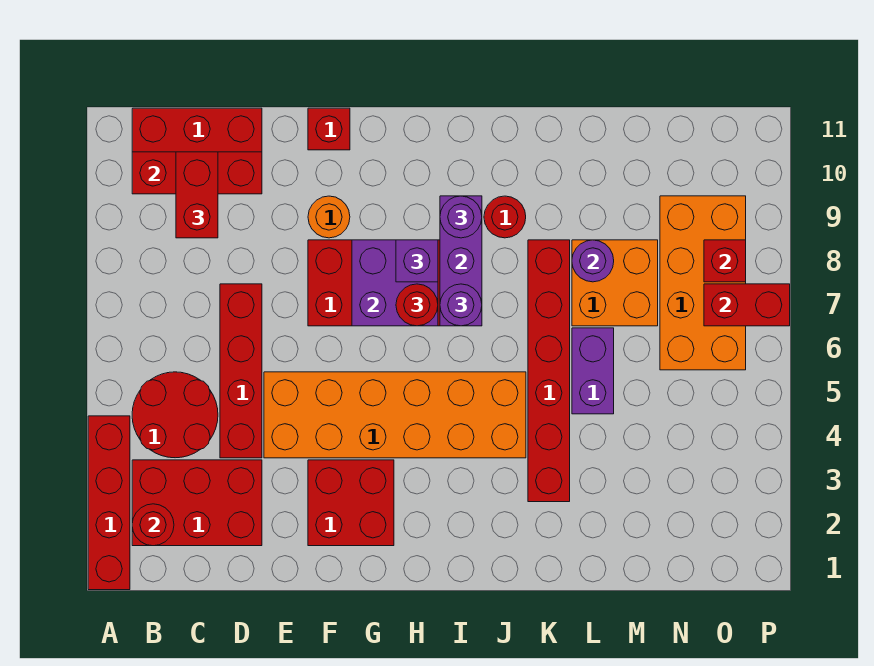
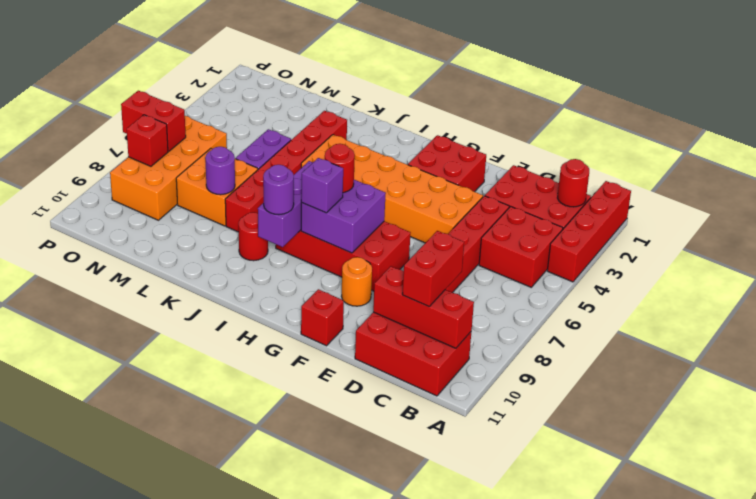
red 2x2 round brick [132,372,218,458] -> red 2x2 brick [479,206,563,287]
purple 1x1 round brick [440,284,482,326] -> none

